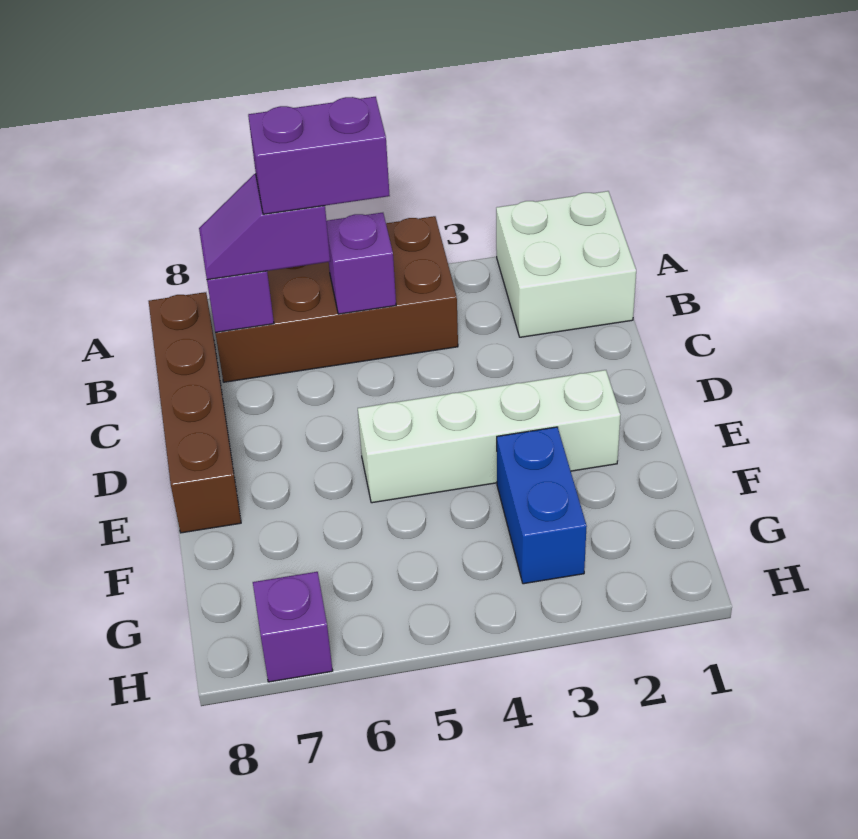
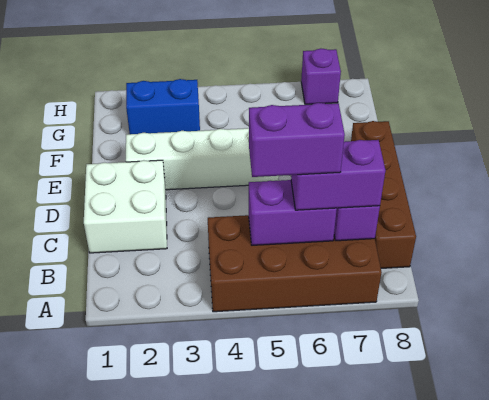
white 2x2 brick [496,191,636,337] -> white 2x2 brick moved to [84,160,167,253]
purple 1x1 brick [326,213,396,314] -> purple 1x2 brick [249,180,337,245]
purple 1x2 slope [199,174,330,280] -> purple 1x2 brick [291,140,386,210]
blue 1x2 brick [497,427,587,584] -> blue 1x2 brick turned to [126,79,200,134]

